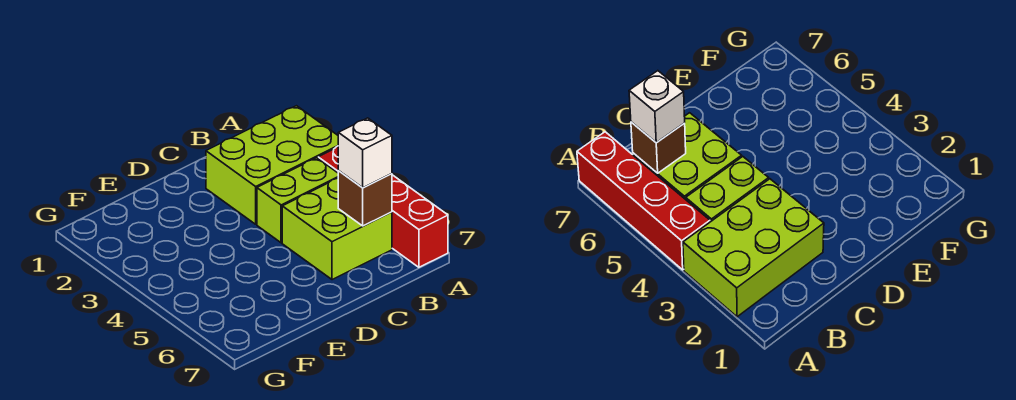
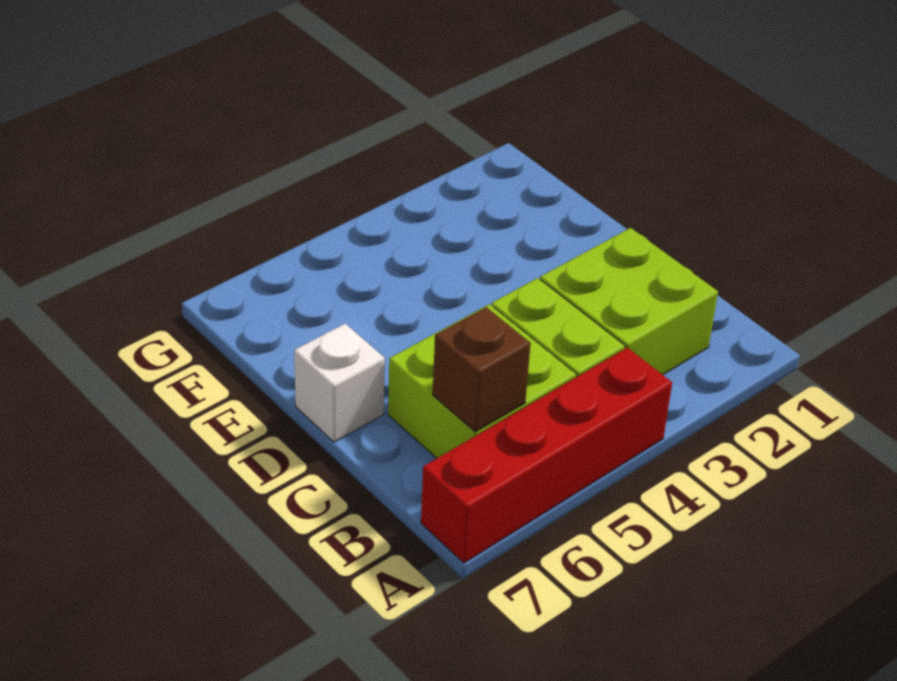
lime 2x3 brick [206,106,338,224] -> lime 2x2 brick [540,228,718,375]
white 1x1 brick [338,118,392,188] -> white 1x1 brick moved to [294,324,385,442]

